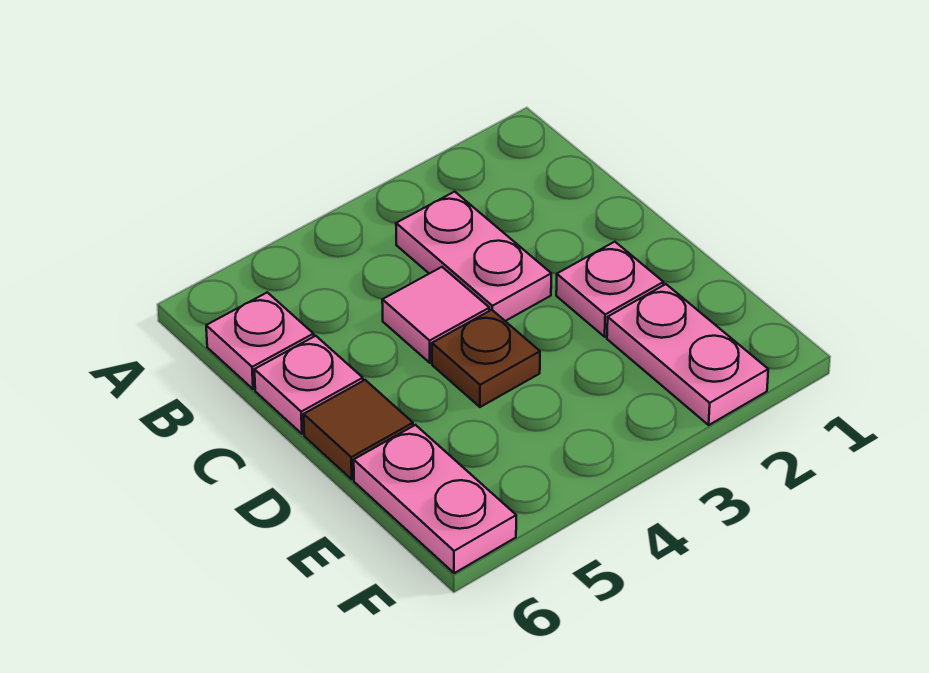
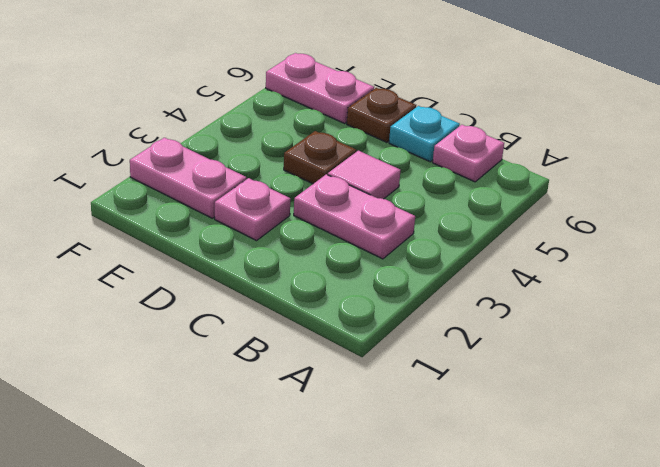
pink 1x1 plate [254,336,363,434] -> cyan 1x1 plate [389,106,460,162]
brown 1x1 tile [304,380,413,479] -> brown 1x1 plate [347,88,416,142]

